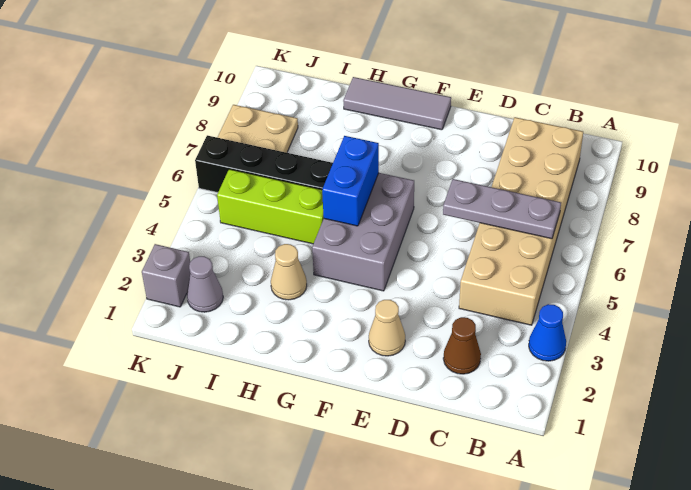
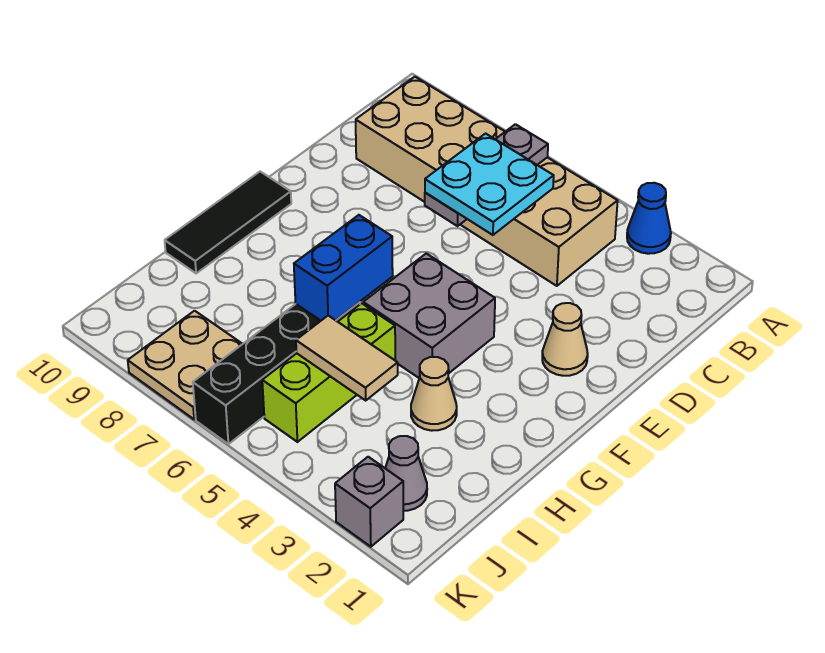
brown 1x1 cone [443,317,481,374] -> none
none -> cyan 2x2 plate [425,134,554,235]
grey 2x3 brick [312,173,414,291] -> grey 2x2 brick [363,253,495,378]
grey 1x3 tile [343,77,451,130] -> black 1x3 tile [165,172,291,273]
blue 1x2 brick [322,136,379,226] -> blue 1x2 brick turned to [294,215,393,321]
none -> tan 1x2 tile [296,316,398,400]

